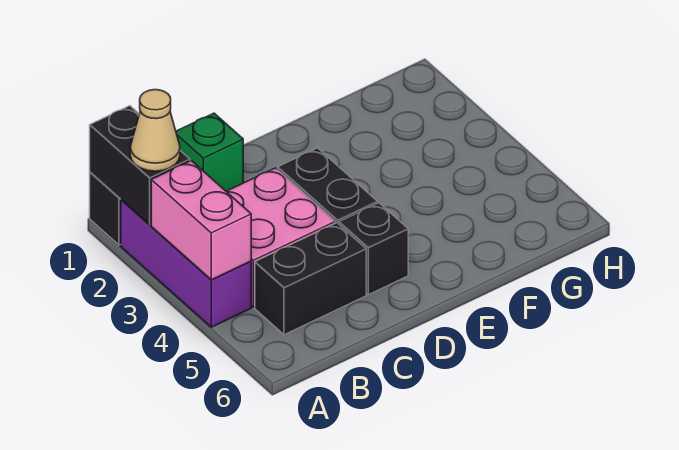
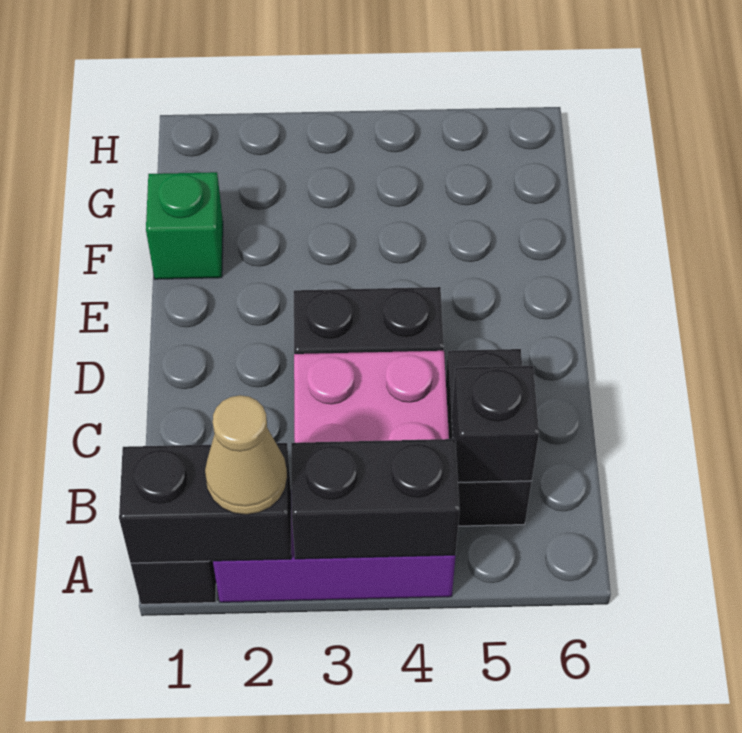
pink 1x2 brick [151,161,251,280] -> black 1x2 brick [291,439,460,559]
green 1x1 brick [176,113,243,191] -> green 1x1 brick moved to [146,172,223,279]
black 1x1 brick [339,203,408,295] -> black 1x1 brick moved to [452,366,539,483]

